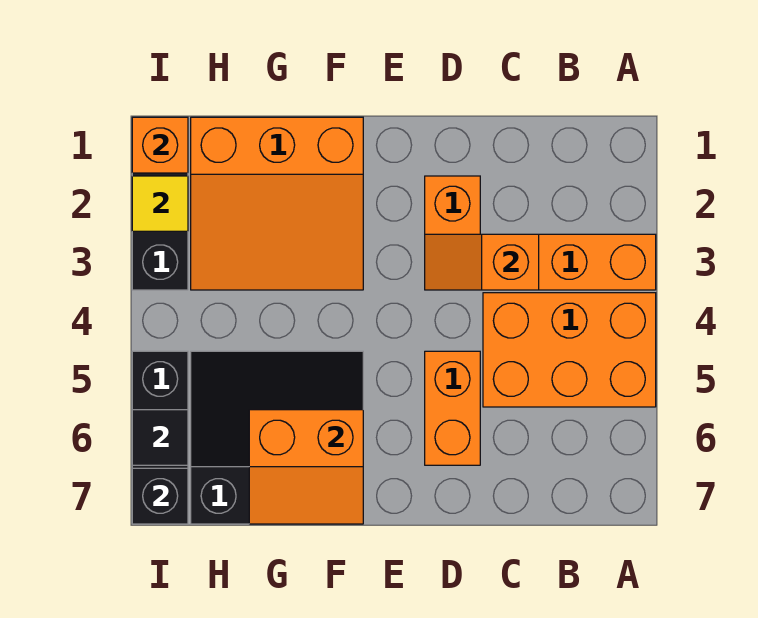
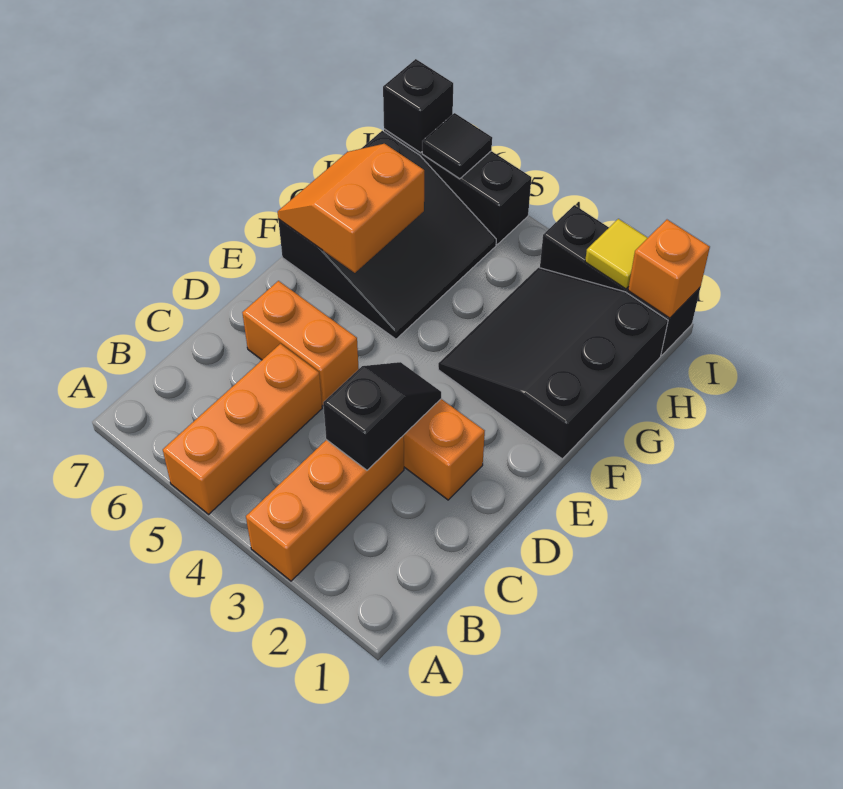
orange 2x3 brick [483,293,656,407] -> orange 1x3 brick [163,344,322,514]
orange 1x2 slope [425,234,539,290] -> black 1x2 slope [323,362,441,470]
orange 3x3 slope [191,117,363,290] -> black 3x3 slope [438,268,668,459]

